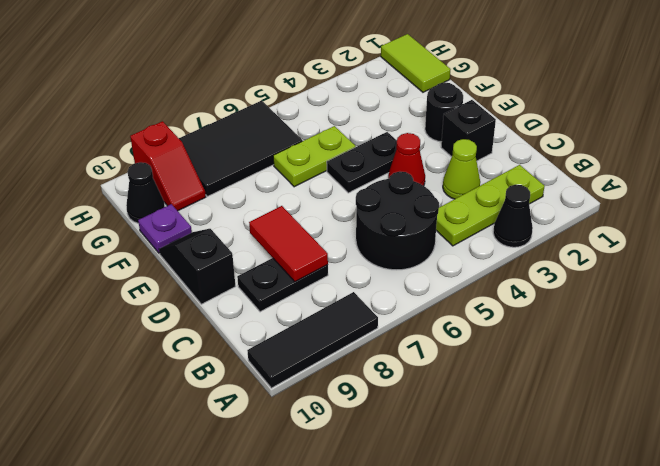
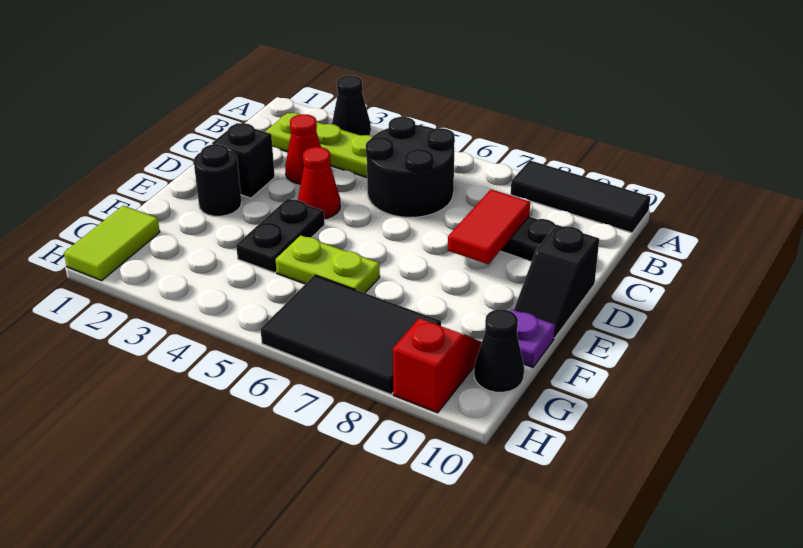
lime 1x1 cone [443,139,480,199] -> red 1x1 cone [285,114,321,184]
black 1x2 plate [327,132,397,193] -> black 1x2 plate turned to [236,199,325,273]

